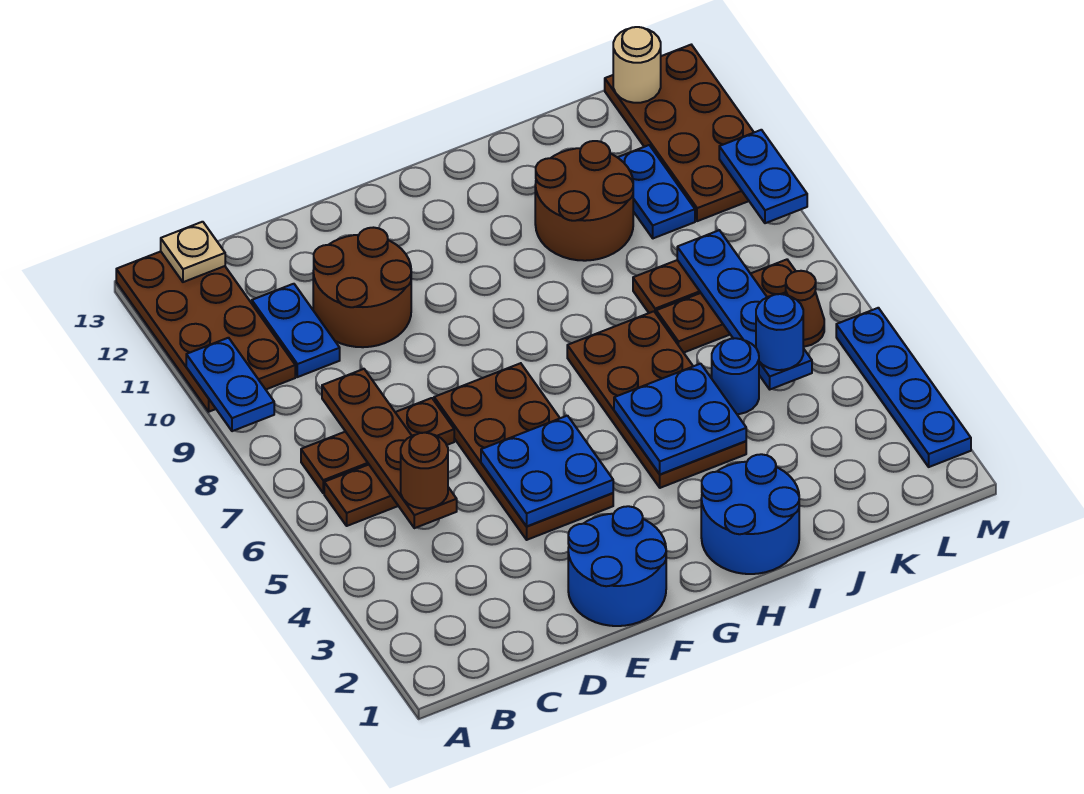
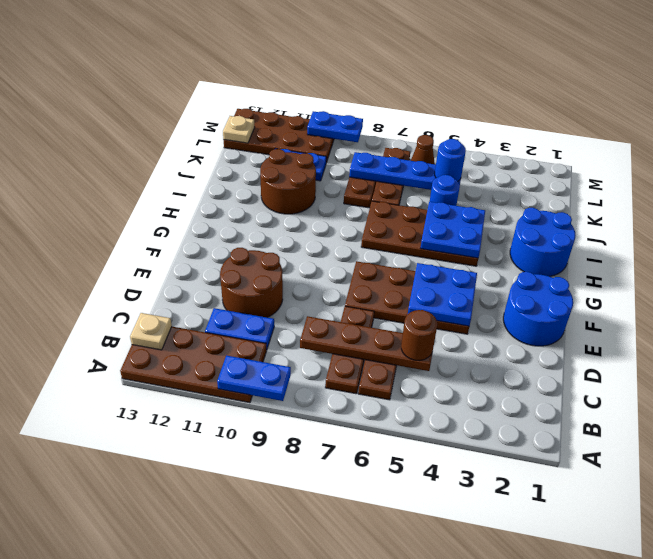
tan 1x1 round brick [613,27,661,103] -> tan 1x1 plate [223,116,255,143]
blue 1x4 plate [836,308,971,467] -> none

